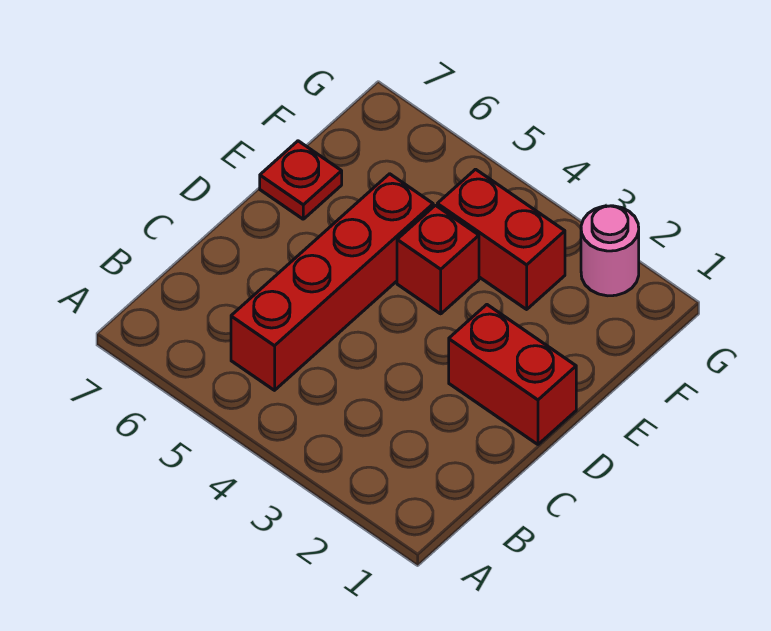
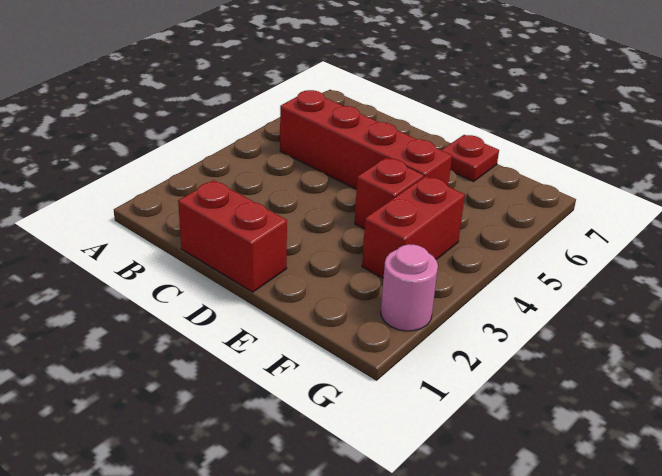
red 1x2 brick [449,305,576,444] -> red 1x2 brick turned to [178,180,287,292]

